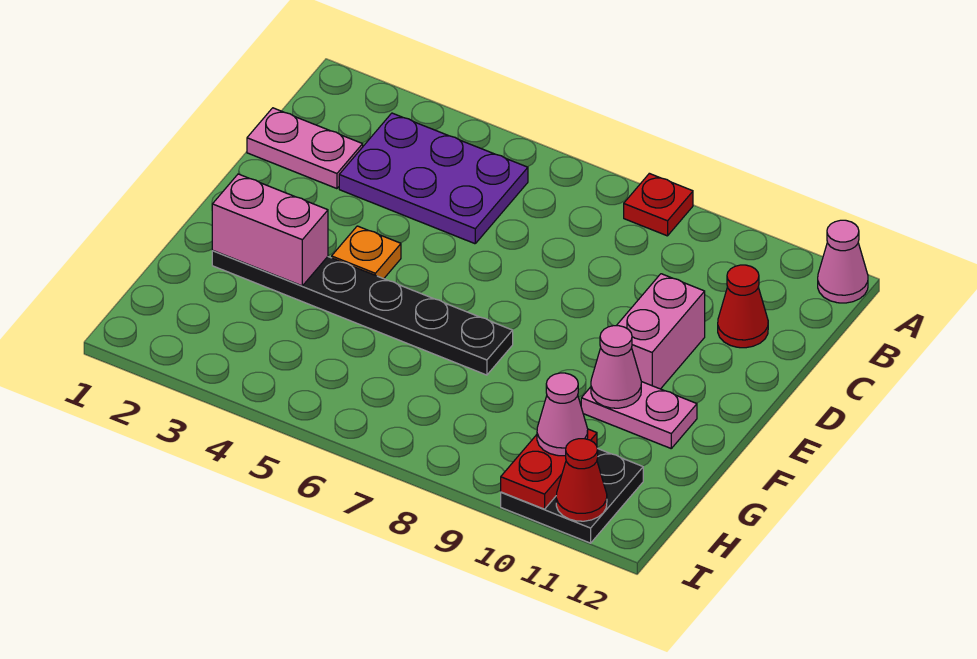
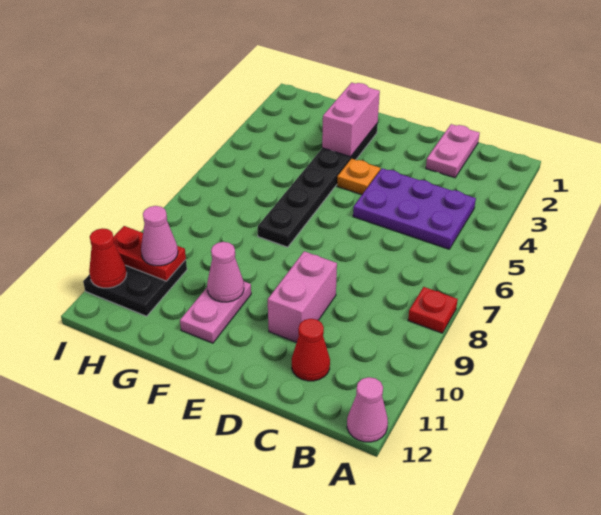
purple 2x3 plate [339,113,528,244] -> purple 2x3 plate turned to [353,168,476,249]
pink 1x2 brick [616,274,705,389] -> pink 1x2 brick turned to [268,251,337,343]

